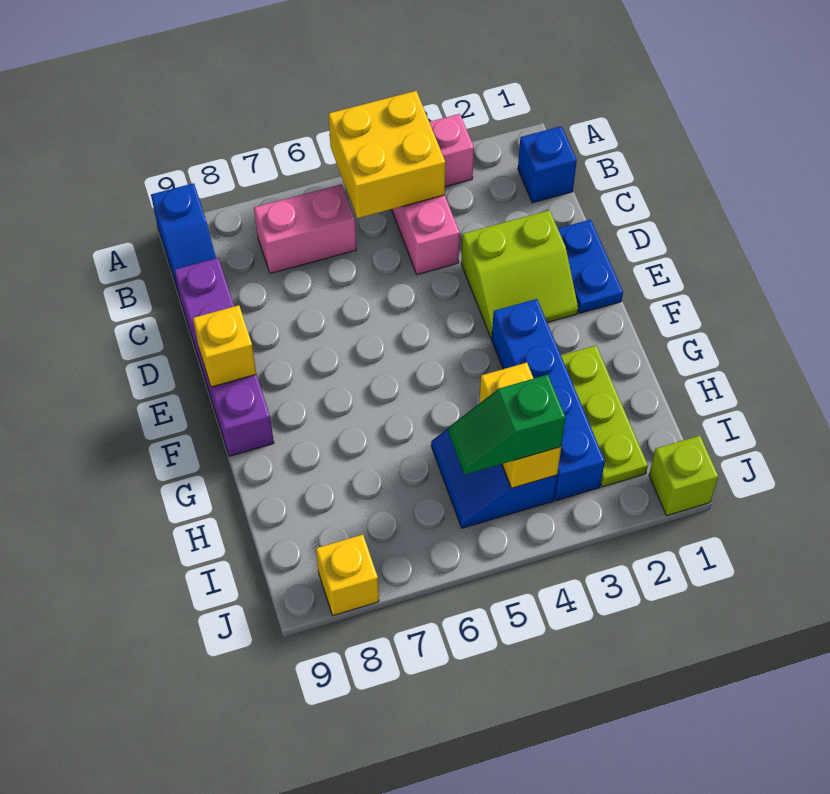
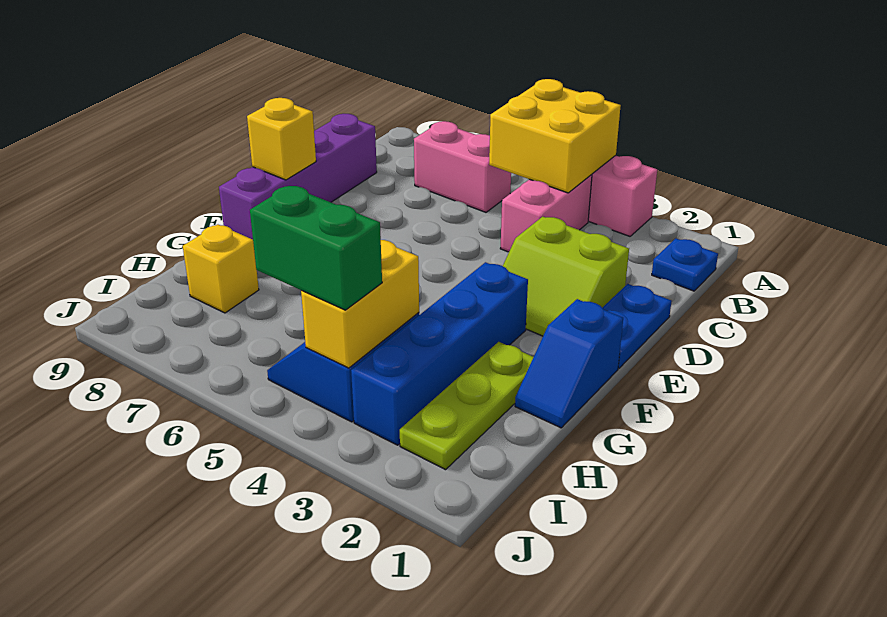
blue 1x2 slope [151,183,216,296] -> blue 1x2 slope moved to [515,299,623,428]
blue 1x1 brick [518,126,577,203] -> blue 1x1 plate [652,238,718,291]
green 1x2 slope [448,375,566,475] -> green 1x2 brick [250,186,382,310]
lime 1x1 brick [649,436,718,516] -> none
yellow 1x1 brick [316,535,379,615] -> yellow 1x1 brick moved to [183,224,259,313]

